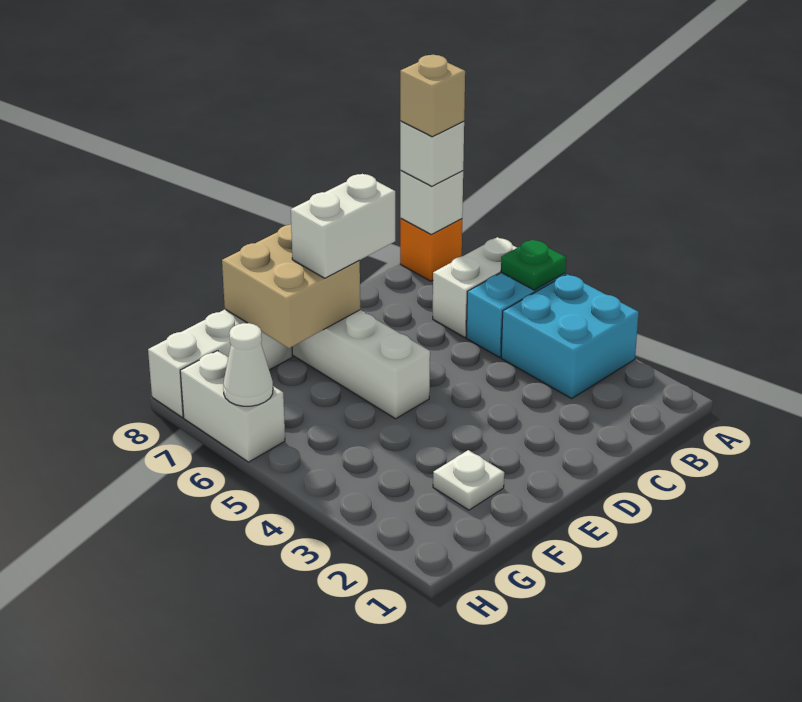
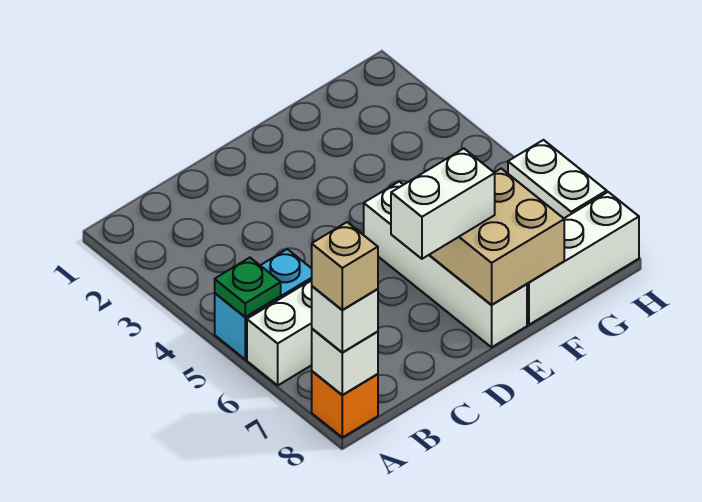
cyan 2x2 brick [501,274,639,399] -> none
white 1x1 plate [433,450,504,510] -> none
white 1x1 cone [223,323,273,406] -> none

